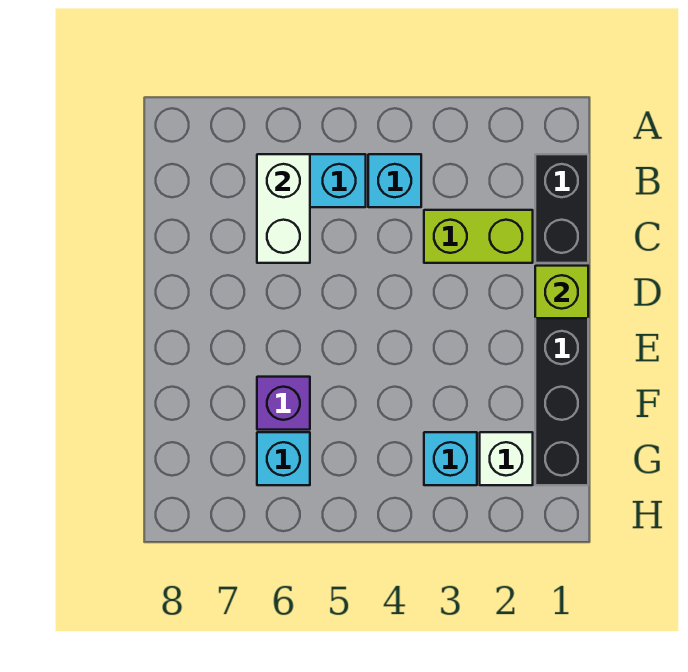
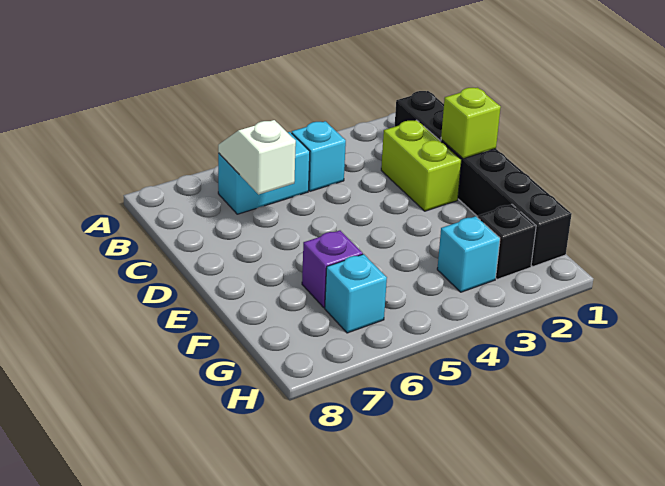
white 1x2 brick [257,154,310,263] -> white 1x2 slope [218,120,296,195]
lime 1x2 brick [424,210,533,263] -> lime 1x2 brick turned to [381,120,461,211]
white 1x1 brick [480,432,533,485] -> black 1x1 brick [477,204,536,279]

